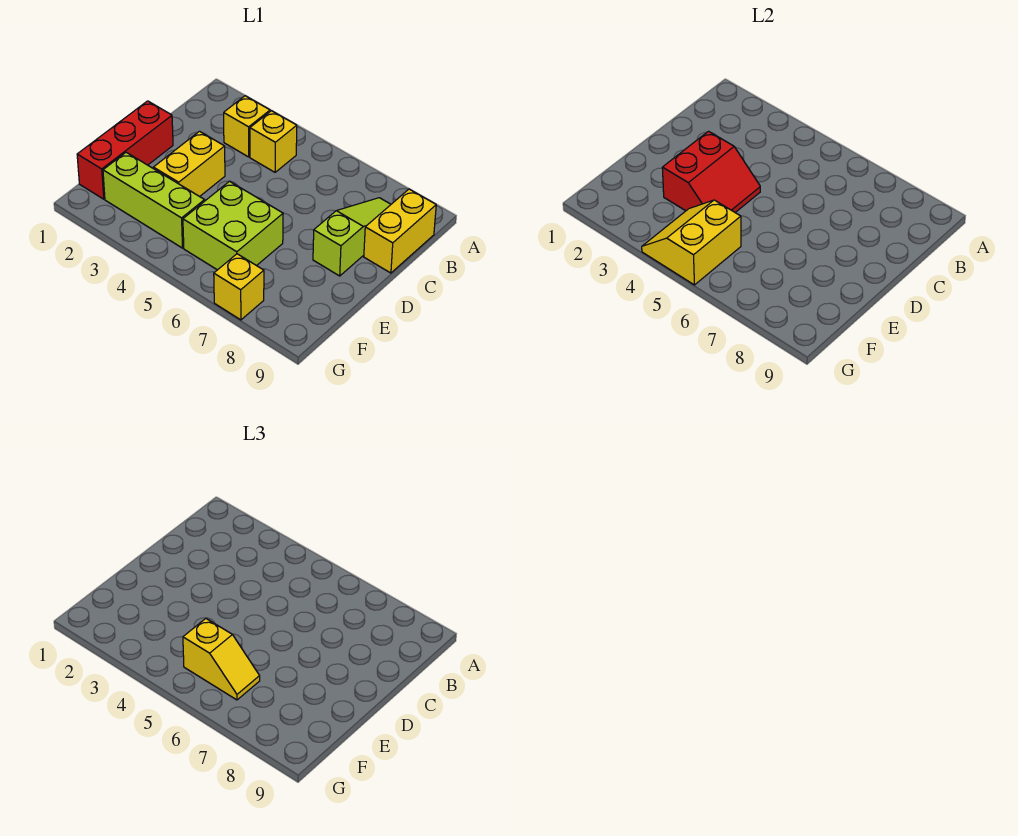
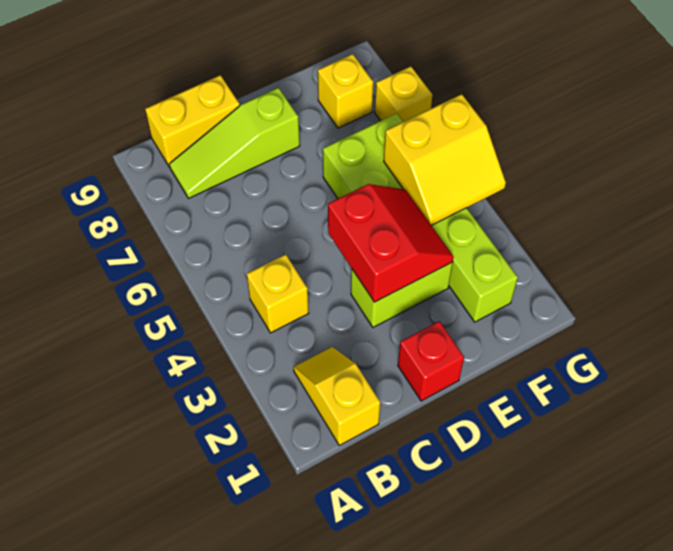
yellow 1x1 brick [224,96,270,157] -> yellow 1x1 brick moved to [318,54,373,128]
red 1x3 brick [77,101,173,199] -> red 1x1 brick [398,321,464,401]
yellow 1x2 brick [153,131,225,197] -> lime 1x2 brick [351,262,453,327]
red 2x2 slope [662,131,760,212] -> red 2x2 slope turned to [328,184,454,302]
yellow 1x2 slope [183,619,260,700] -> yellow 1x2 slope moved to [294,347,380,445]

